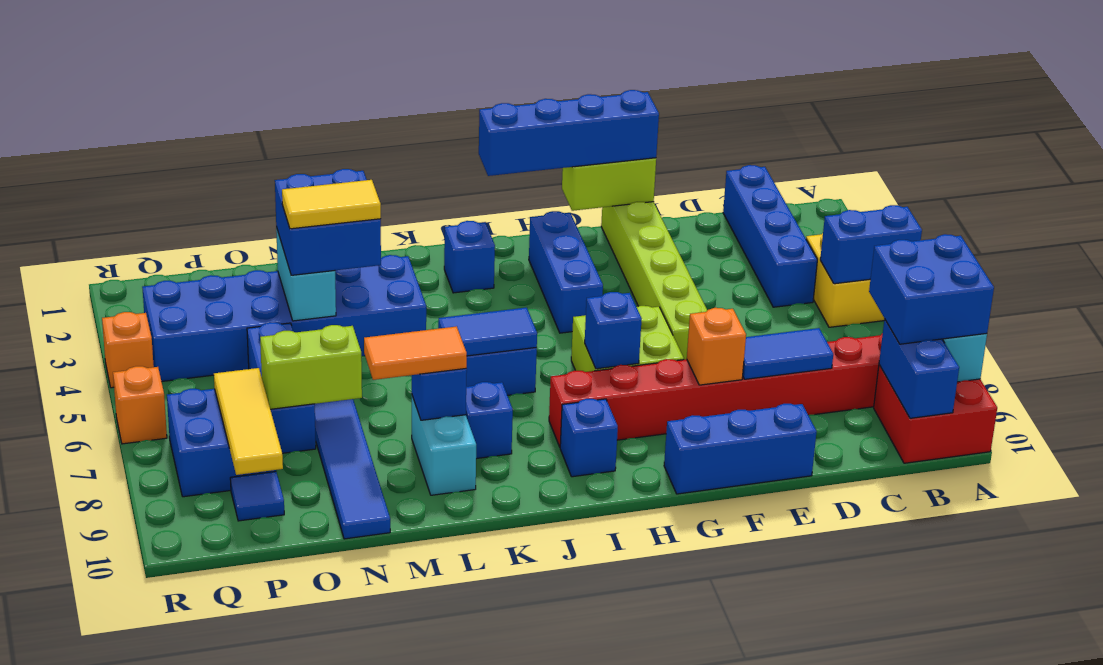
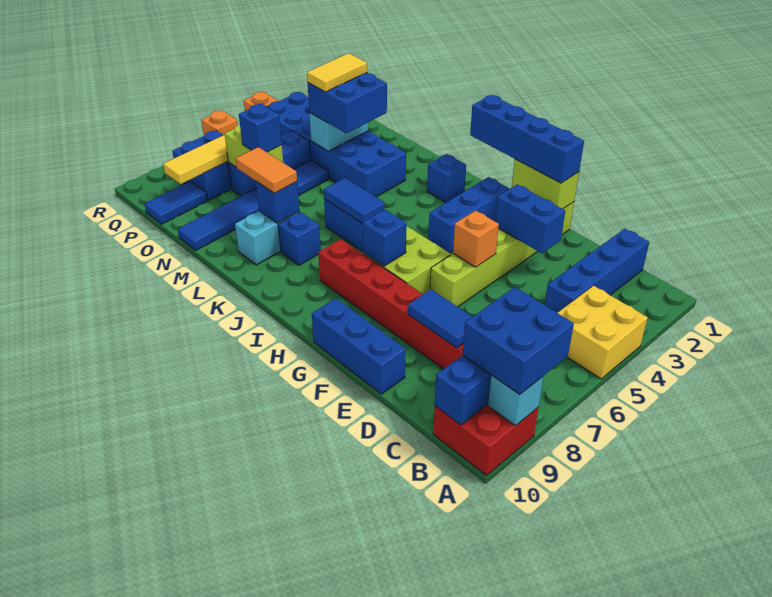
blue 1x2 brick [820,205,922,284] -> blue 1x2 brick moved to [495,184,565,253]
orange 1x1 brick [687,308,746,385] -> orange 1x1 brick moved to [453,210,499,267]
blue 1x1 brick [560,399,618,477] -> blue 1x1 brick moved to [239,104,282,152]
yellow 1x2 tile [282,180,381,229] -> yellow 1x2 tile turned to [307,53,367,92]
blue 1x1 tile [230,471,284,521] -> blue 1x2 tile [145,181,208,224]

